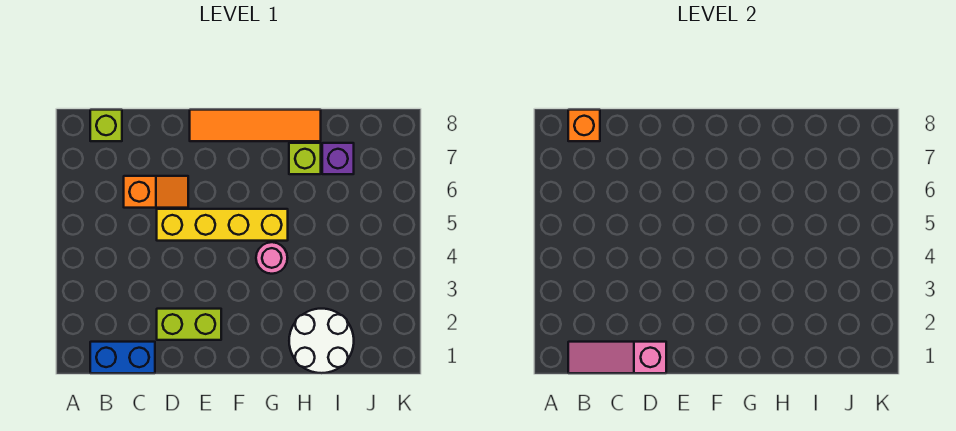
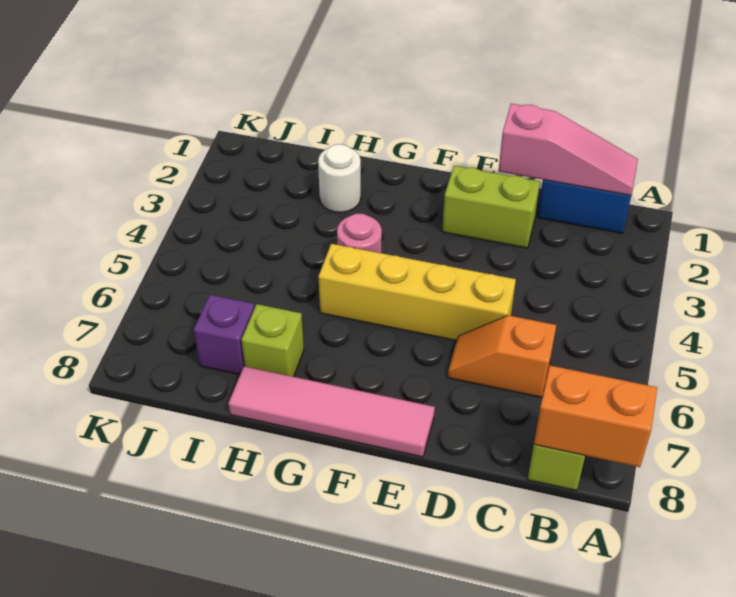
orange 1x1 brick [568,110,600,141] -> orange 1x2 brick [534,365,657,467]
orange 1x4 tile [190,110,321,141] -> pink 1x4 tile [228,366,435,457]
white 2x2 round brick [289,309,354,373] -> white 1x1 round brick [318,144,361,213]

